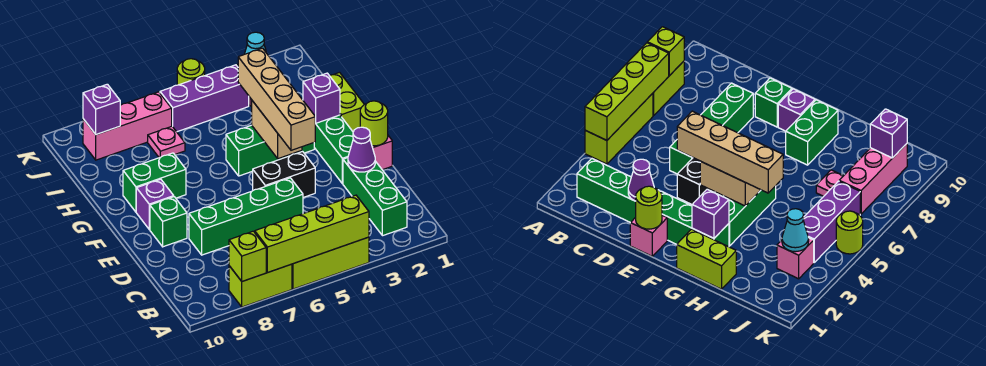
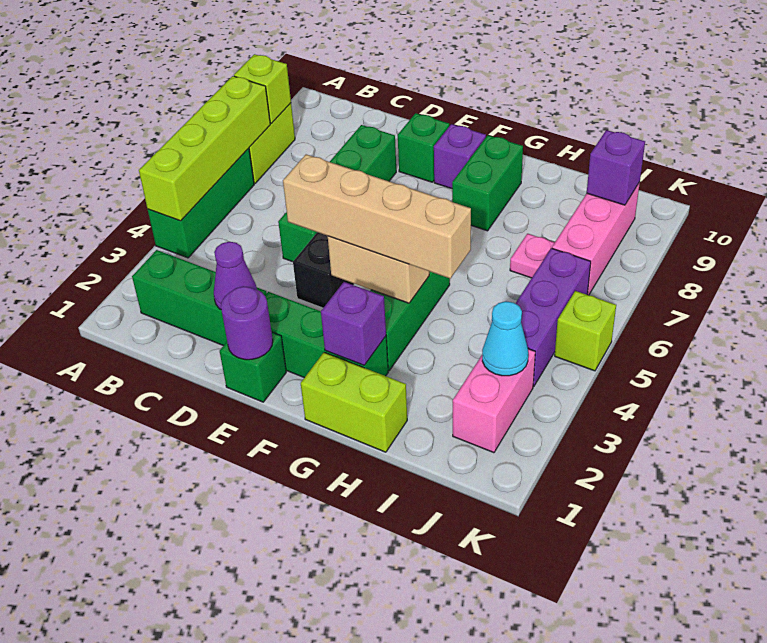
lime 1x3 brick [292,237,369,289] -> green 1x3 brick [148,148,254,258]
pink 1x1 brick [372,136,392,170] -> green 1x1 brick [220,332,286,402]
lime 1x1 round brick [360,101,388,146] -> purple 1x1 round brick [221,286,273,360]
pink 1x1 brick [777,238,814,279] -> pink 1x2 brick [453,349,535,453]
lime 1x1 round brick [177,59,205,85] -> lime 1x1 brick [555,291,616,371]

